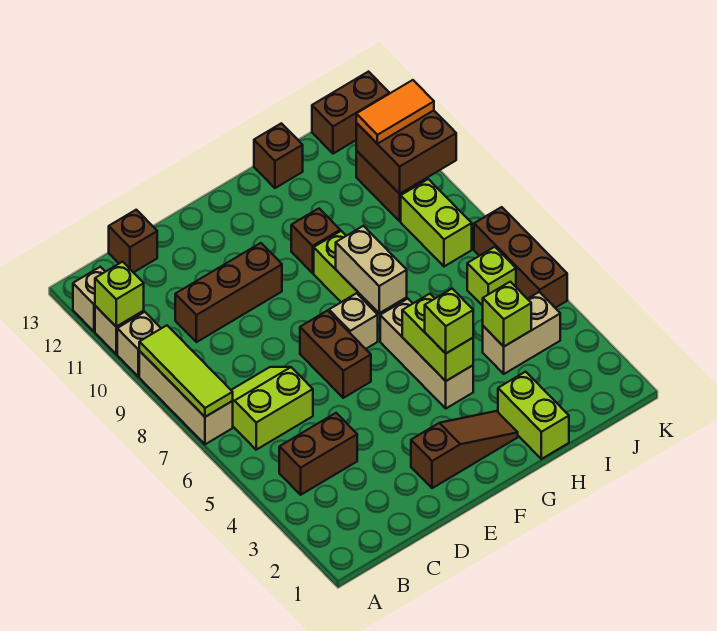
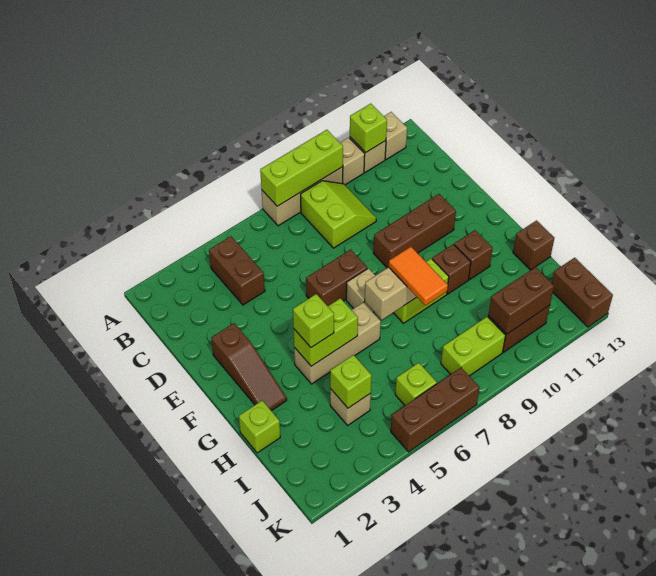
lime 1x3 tile [139,325,233,417] -> lime 1x3 brick [260,130,343,206]
lime 2x2 slope [231,367,313,450] -> lime 2x2 slope moved to [301,181,376,248]
brown 1x3 brick [175,243,282,342] -> brown 1x3 brick turned to [373,194,456,268]
brown 1x1 brick [109,210,157,273] -> brown 1x1 brick moved to [454,230,493,280]
lime 1x2 brick [498,372,569,459] -> lime 1x1 brick [239,401,280,453]
tan 1x2 brick [483,292,560,374] -> tan 1x1 brick [330,389,371,425]
brown 2x2 brick [356,111,456,194] -> brown 1x2 brick [488,267,554,334]
orange 1x2 tile [356,80,434,144] -> orange 1x2 tile moved to [389,247,448,305]

